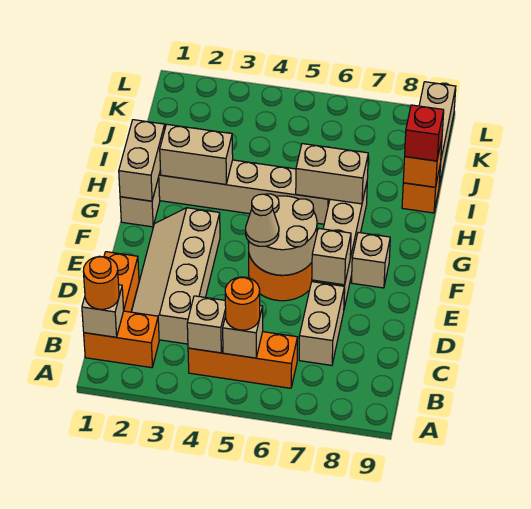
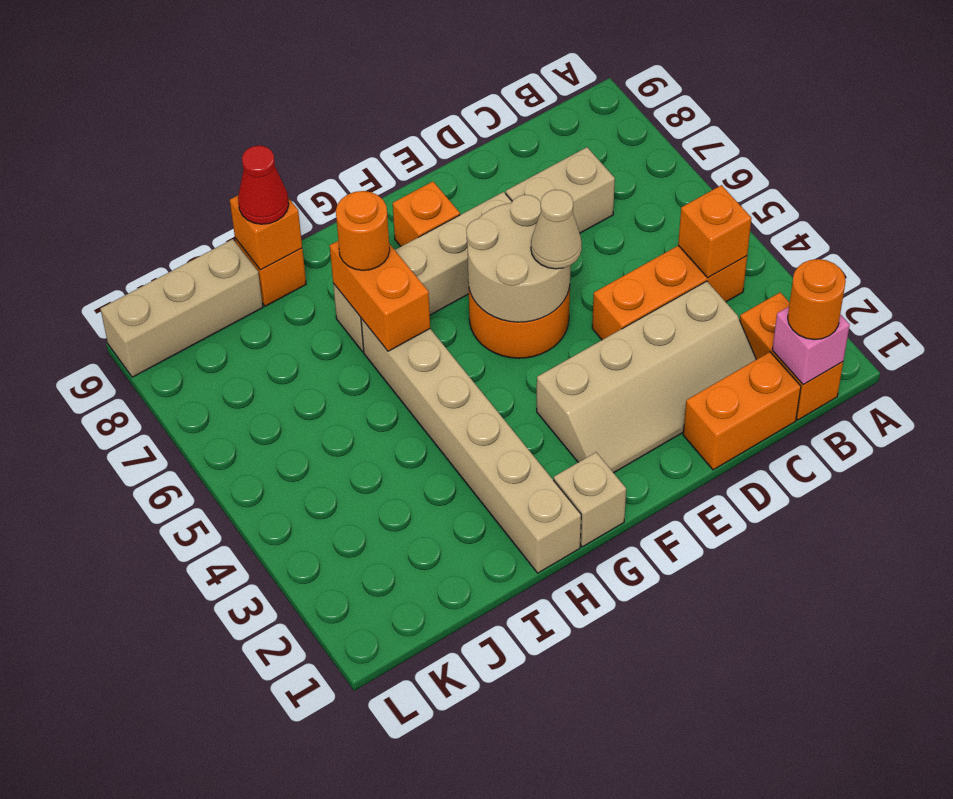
tan 1x1 brick [82,285,124,337] -> pink 1x1 brick [772,307,850,385]
orange 1x3 brick [188,332,298,388] -> orange 1x3 brick turned to [592,246,747,340]
tan 1x1 brick [187,296,226,353] -> orange 1x1 brick [678,185,752,278]
tan 1x1 brick [223,306,263,358] -> none
orange 1x1 round brick [225,277,260,330] -> orange 1x1 round brick moved to [336,191,390,270]
tan 1x1 brick [312,228,351,285] -> none
tan 1x1 brick [351,232,390,288] -> orange 1x1 brick [393,182,460,246]
tan 1x2 brick [119,120,165,201] -> none
tan 1x2 brick [160,124,233,184] -> none
tan 1x2 brick [296,144,368,204] -> orange 1x2 brick [330,241,430,351]
red 1x1 brick [405,105,444,161] -> red 1x1 cone [238,146,289,224]

